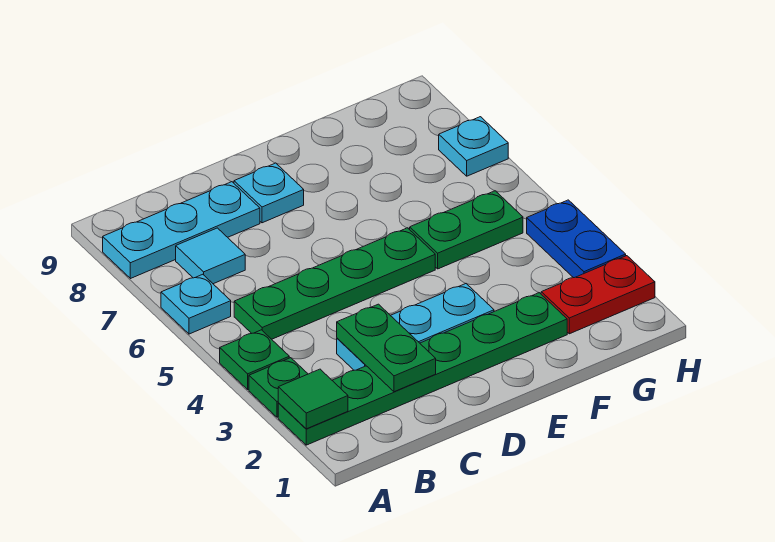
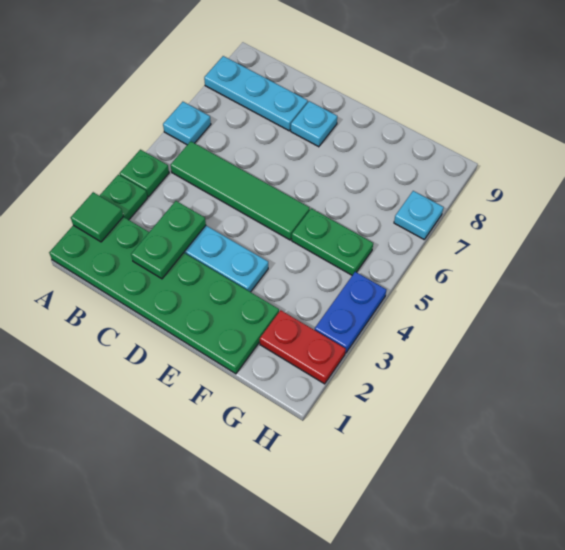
green 1x6 plate [278,293,567,445] -> green 2x6 plate [49,217,279,374]
green 1x4 plate [234,228,435,339] -> green 1x4 tile [171,141,310,240]
cyan 1x1 tile [176,228,245,284] -> none

